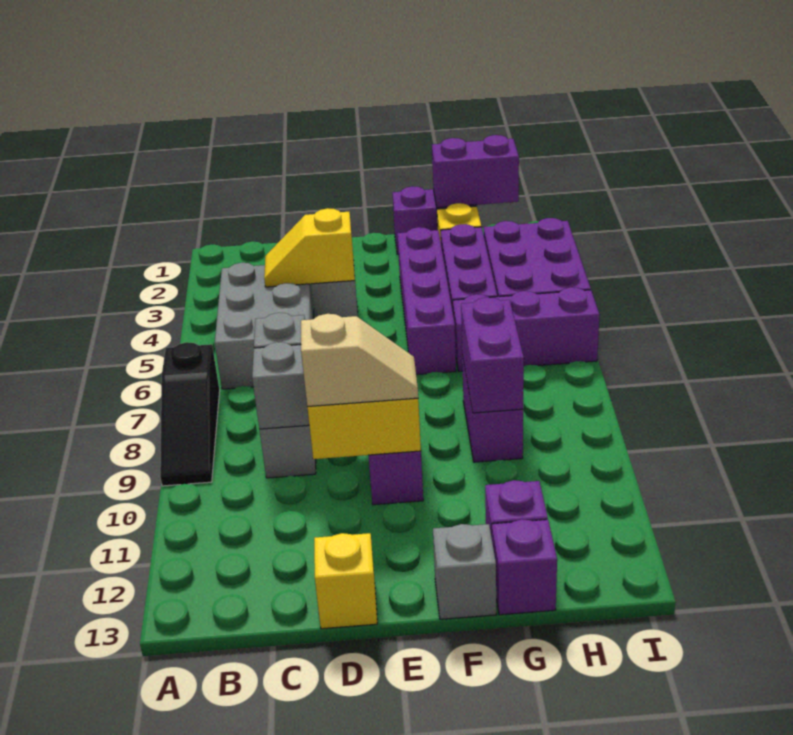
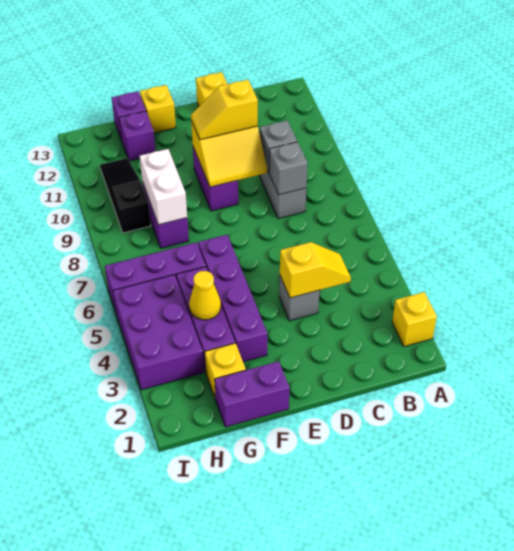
none -> yellow 1x1 brick [392,292,437,347]
black 1x3 slope [160,342,220,486] -> black 1x3 slope moved to [100,158,151,233]
grey 2x3 brick [215,263,314,389] -> none
tan 1x2 slope [301,314,418,407] -> yellow 1x2 slope [191,80,258,140]
grey 1x1 brick [433,524,496,619] -> yellow 1x1 brick [140,85,176,133]
purple 1x2 brick [432,135,519,208] -> none
none -> yellow 1x1 cone [189,271,221,320]
purple 1x2 brick [461,297,524,413] -> white 1x2 brick [140,149,187,225]

